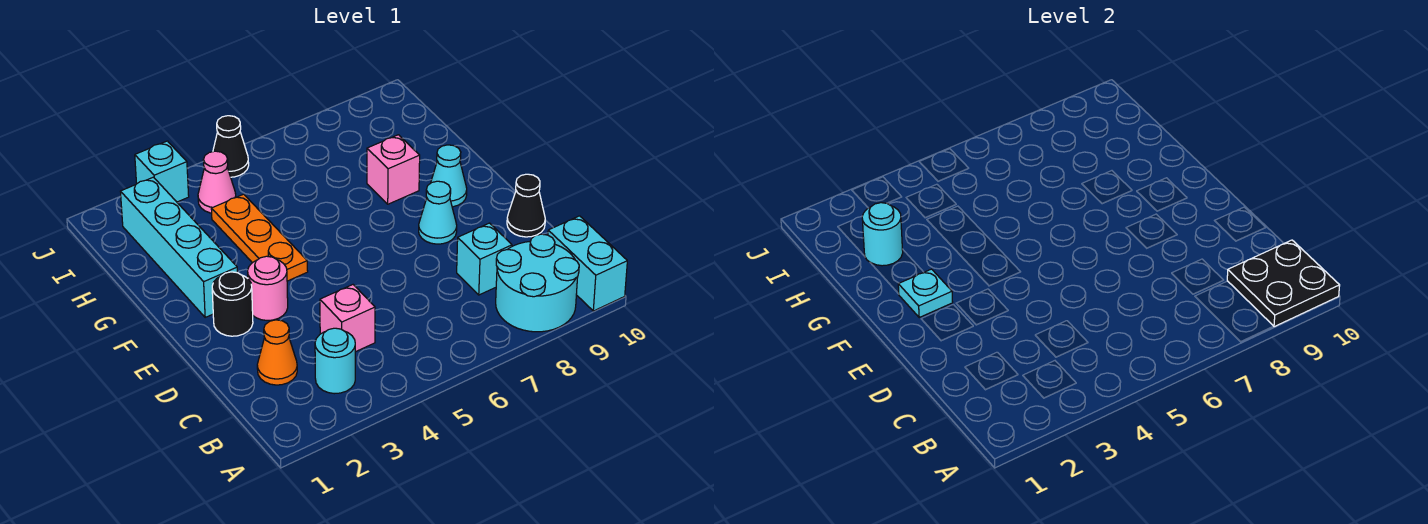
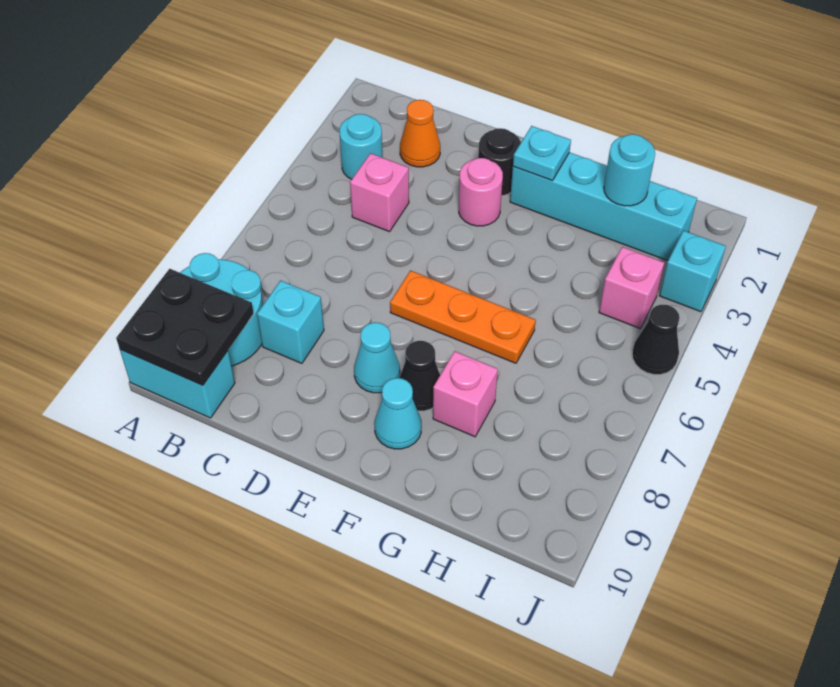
black 1x1 cone [507,174,545,237] -> black 1x1 cone moved to [400,341,440,411]
orange 1x3 plate [211,194,308,281] -> orange 1x3 plate moved to [390,271,536,363]
pink 1x1 cone [198,151,236,213] -> pink 1x1 brick [599,247,664,329]

